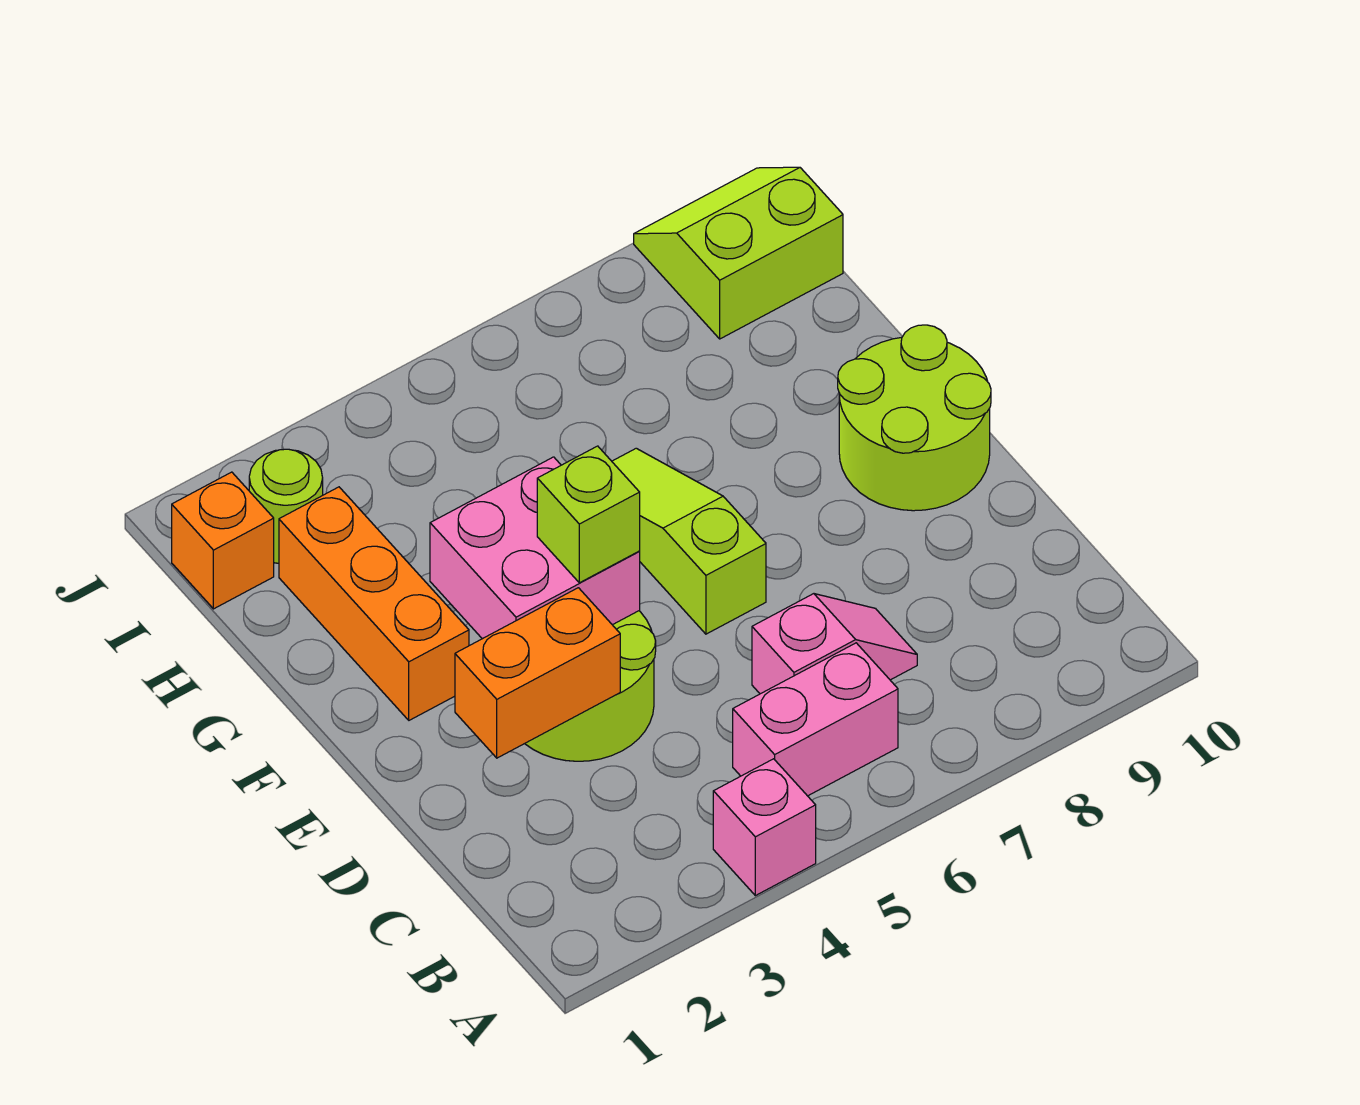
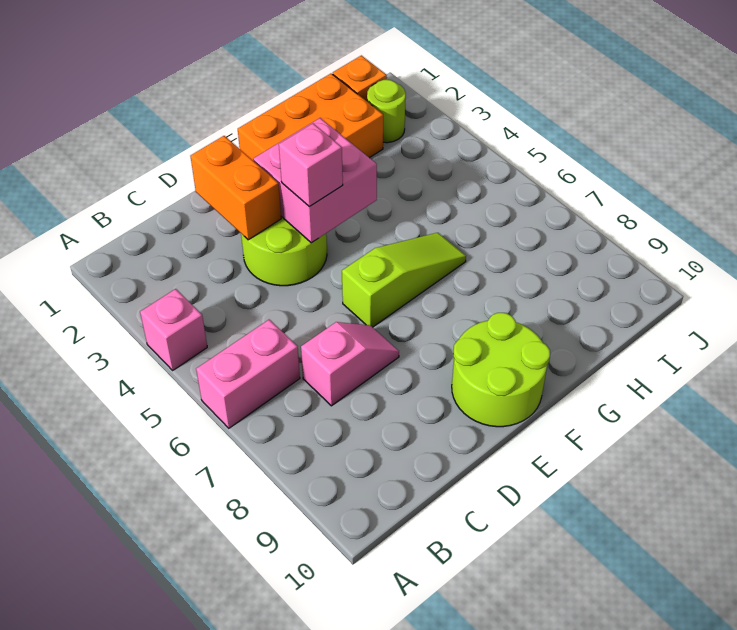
pink 1x2 brick [733,643,898,796] -> pink 1x2 brick turned to [196,320,300,428]
pink 1x2 slope [752,594,917,694] -> pink 1x2 slope turned to [301,322,399,406]
lime 1x1 brick [537,446,640,583] -> pink 1x1 brick [279,124,343,207]
orange 1x3 brick [279,487,469,720] -> orange 2x3 brick [238,74,383,160]
lime 2x2 slope [634,167,843,339] -> none

